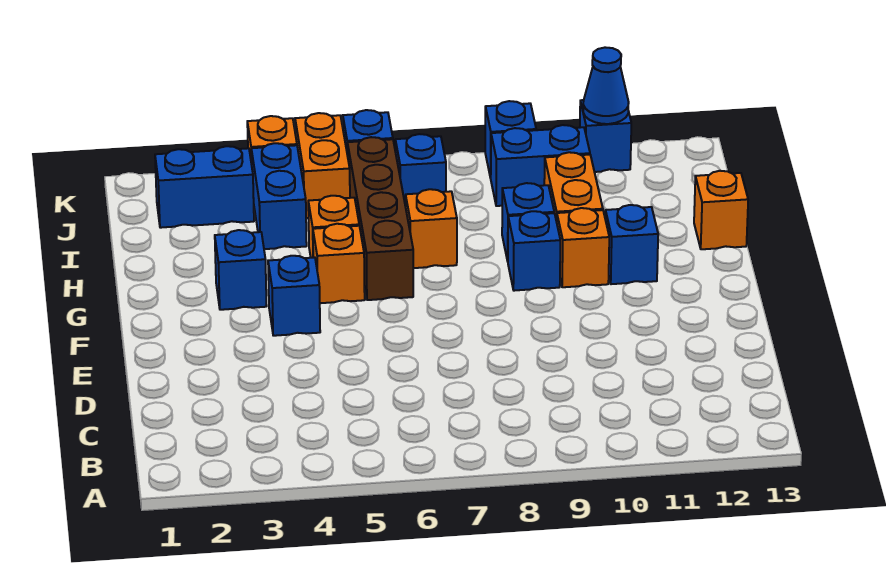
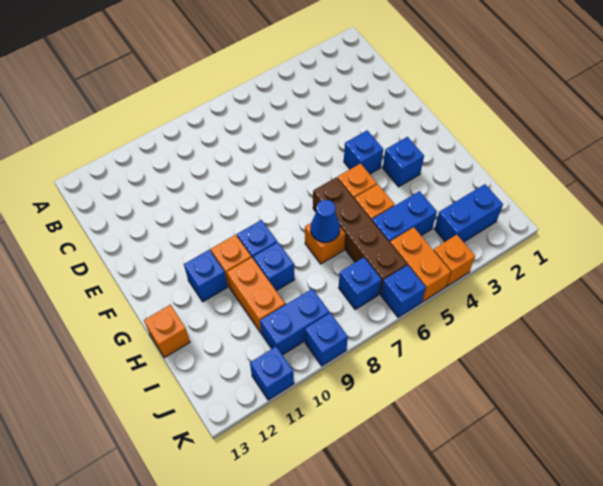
blue 1x2 brick [251,143,307,249] -> blue 1x2 brick turned to [372,191,437,242]
blue 1x1 cone [583,47,629,124] -> blue 1x1 cone moved to [311,200,340,242]

